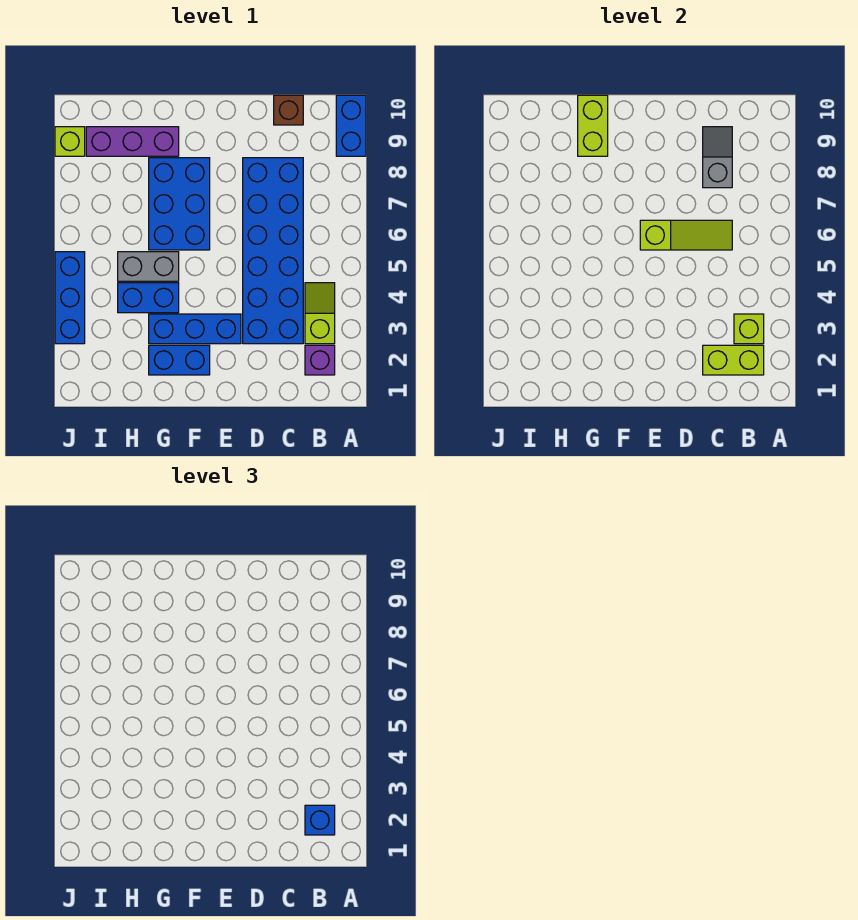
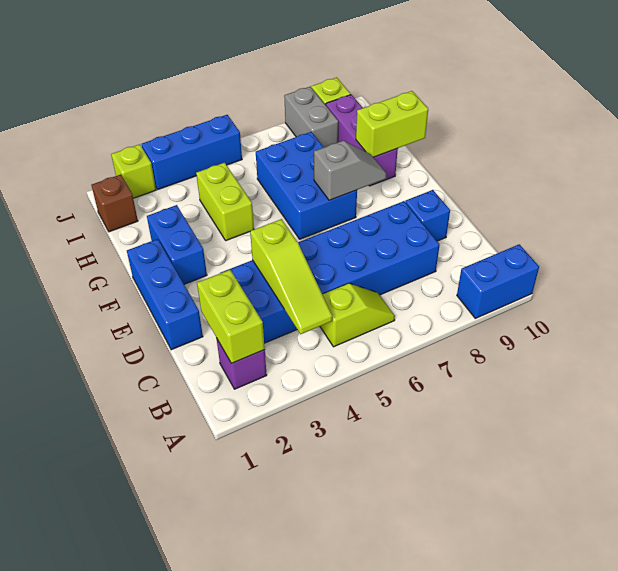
blue 1x1 brick [305,805,335,835] -> blue 1x1 brick moved to [405,190,450,241]
lime 1x2 slope [305,283,335,344] -> lime 1x2 slope moved to [320,283,395,347]
lime 1x1 brick [734,314,764,344] -> lime 1x1 brick moved to [111,144,156,198]
lime 1x3 slope [640,220,732,250] -> lime 1x3 slope moved to [250,219,332,334]
grey 1x2 slope [703,127,732,188] -> grey 1x2 slope moved to [314,141,387,200]
brown 1x1 brick [274,95,303,125] -> brown 1x1 brick moved to [92,174,138,232]
blue 1x3 brick [149,314,241,344] -> blue 1x3 brick moved to [127,239,203,350]
blue 2x3 brick [149,158,210,250] -> blue 2x3 brick turned to [256,132,357,239]
blue 1x2 brick [118,283,179,313] -> lime 1x2 brick [196,163,254,241]
grey 1x2 brick [118,252,179,281] -> grey 1x2 brick moved to [284,87,338,147]

